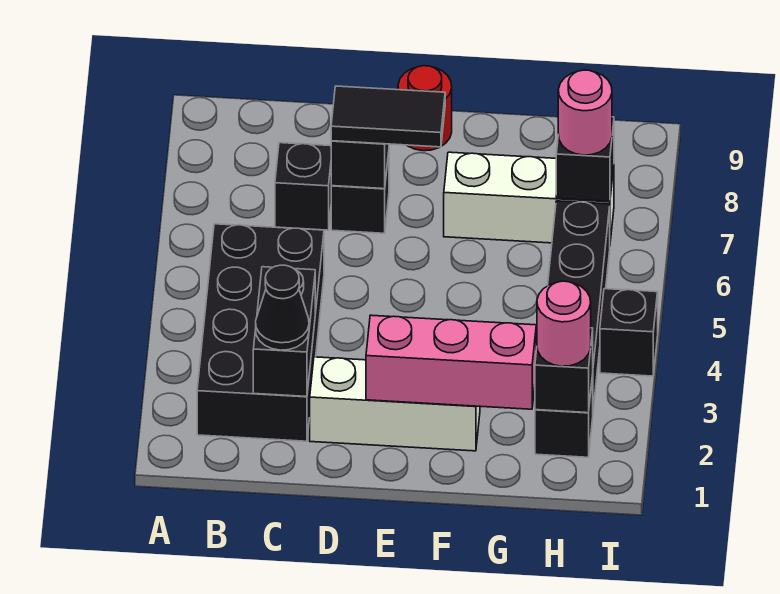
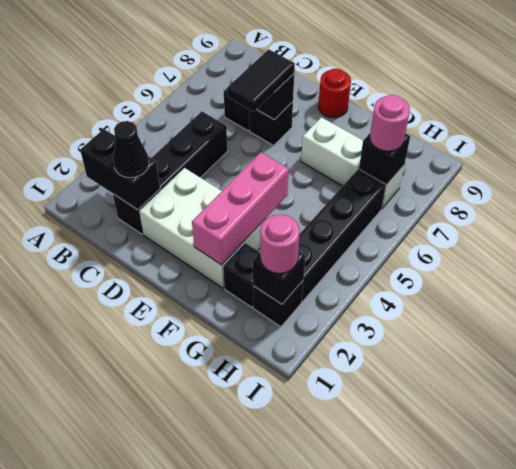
black 2x4 brick [197,224,324,441] -> black 1x4 brick [113,111,228,234]
black 1x2 brick [253,267,315,397] -> black 1x2 brick turned to [80,129,160,210]
white 1x3 brick [310,357,480,451] -> white 2x3 brick [139,168,266,288]
black 1x2 tile [331,86,445,147] -> black 1x2 tile turned to [227,49,295,112]
pink 1x3 brick [366,315,536,409] -> pink 1x3 brick turned to [192,152,289,265]
black 1x1 brick [600,289,658,376] -> black 1x1 brick moved to [223,243,260,307]

